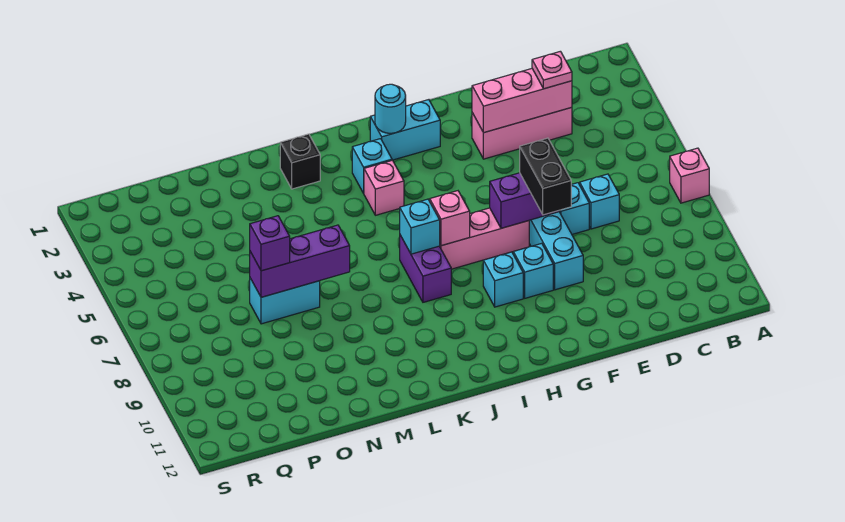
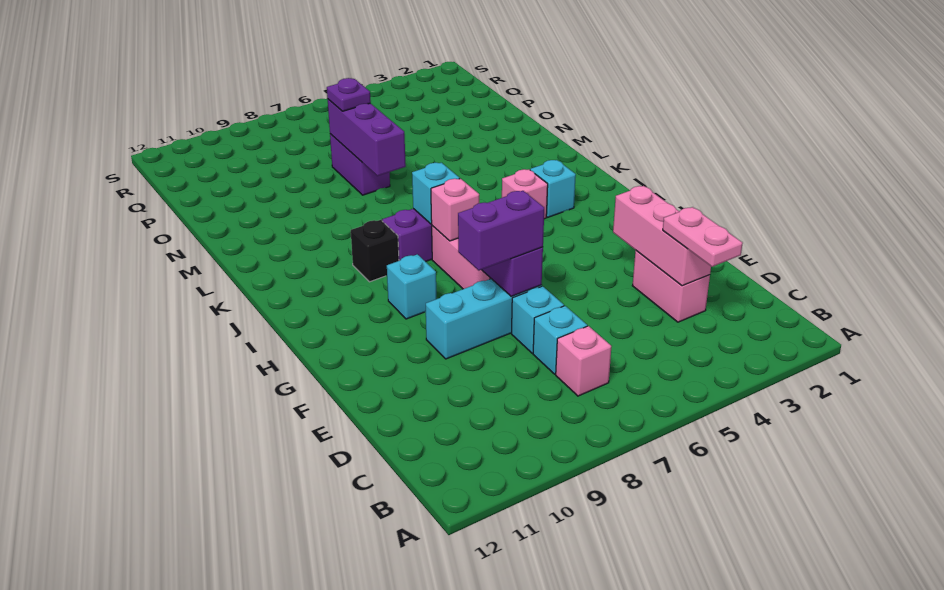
pink 1x1 brick [670,148,709,203] -> pink 1x1 brick moved to [556,326,611,396]
pink 1x3 brick [472,107,572,159] -> pink 1x2 brick [632,251,710,322]
pink 1x1 plate [532,51,572,89] -> pink 1x2 plate [663,207,743,267]
black 1x2 brick [520,138,571,215] -> purple 1x2 brick [458,191,544,270]
cyan 1x1 brick [513,243,553,298] -> none
cyan 1x2 brick [370,100,440,160] -> none
cyan 1x1 round brick [375,84,406,133] -> none
black 1x1 brick [280,134,320,189] -> black 1x1 brick moved to [351,220,399,282]
cyan 1x2 brick [250,278,320,324] -> purple 1x2 brick [330,134,390,195]
purple 1x1 brick [250,216,290,271] -> purple 1x1 plate [327,78,371,111]

